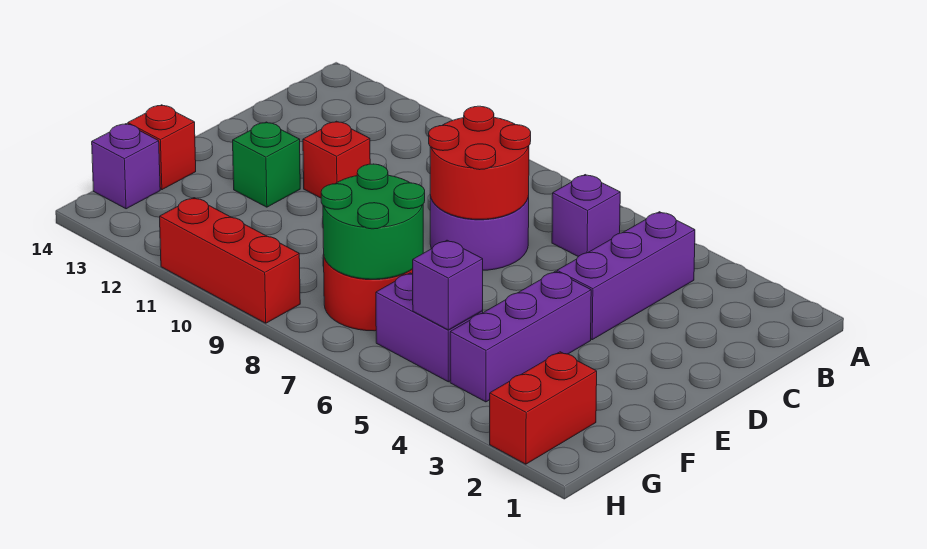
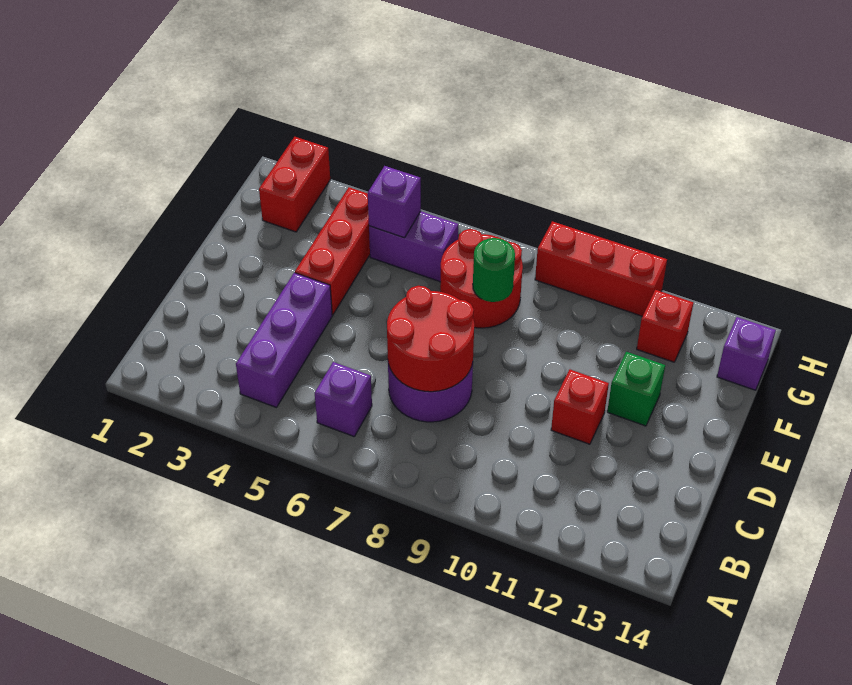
purple 1x3 brick [450,271,591,402] -> red 1x3 brick [295,187,370,315]
green 2x2 round brick [321,164,425,279] -> green 1x1 round brick [473,238,515,302]
red 1x1 brick [128,105,196,190] -> red 1x1 brick moved to [637,290,693,362]

